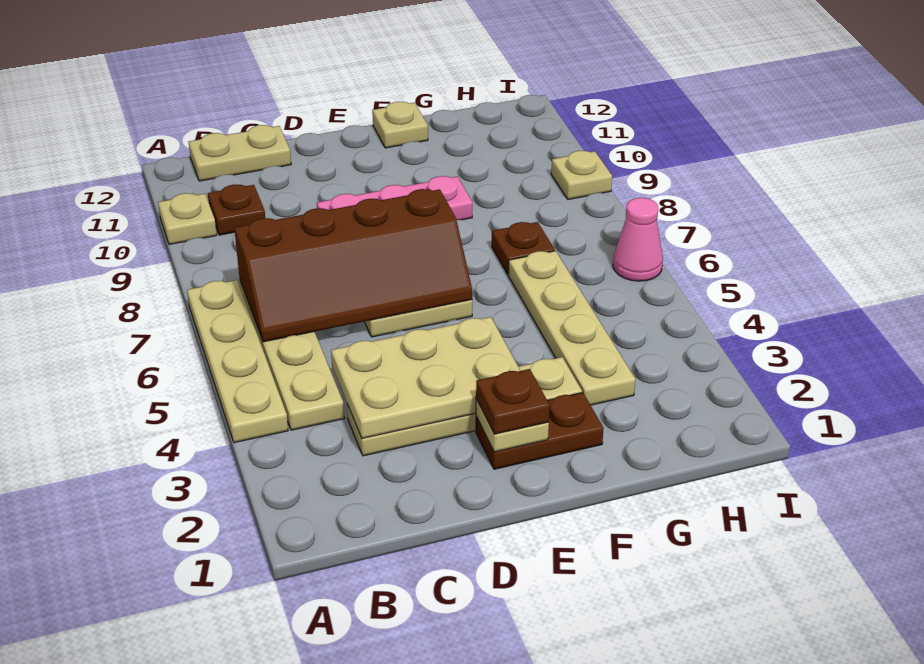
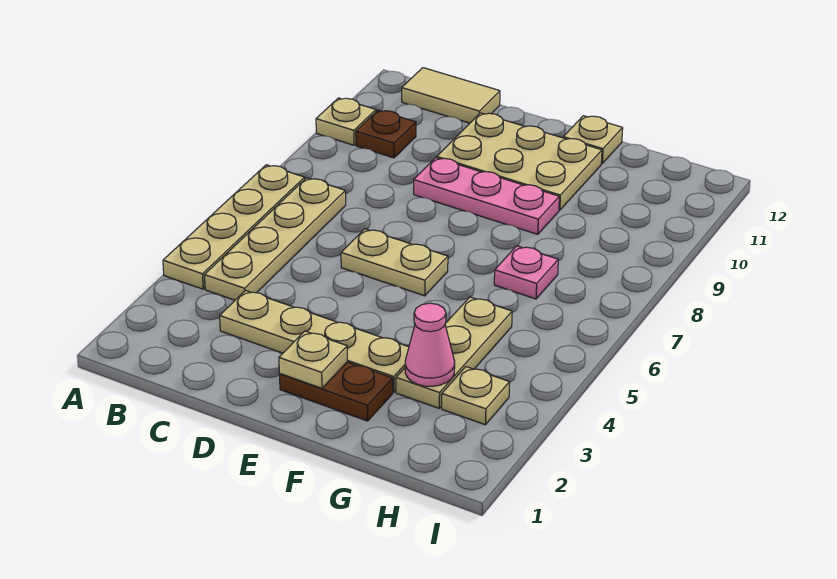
brown 2x4 slope [234,189,472,342] -> none
tan 1x2 plate [189,125,291,181] -> tan 1x2 tile [402,68,500,123]
tan 2x3 plate [331,317,520,438] -> tan 2x3 plate moved to [437,113,602,210]
brown 1x1 plate [476,369,550,434] -> none
tan 1x4 plate [509,251,635,405] -> tan 1x3 plate [396,297,512,408]
brown 1x1 plate [492,222,555,275] -> pink 1x1 plate [494,246,558,299]
pink 1x1 cone [613,198,663,281] -> pink 1x1 cone moved to [405,303,455,386]
tan 1x1 plate [551,151,612,200] -> tan 1x1 plate moved to [442,367,510,425]

